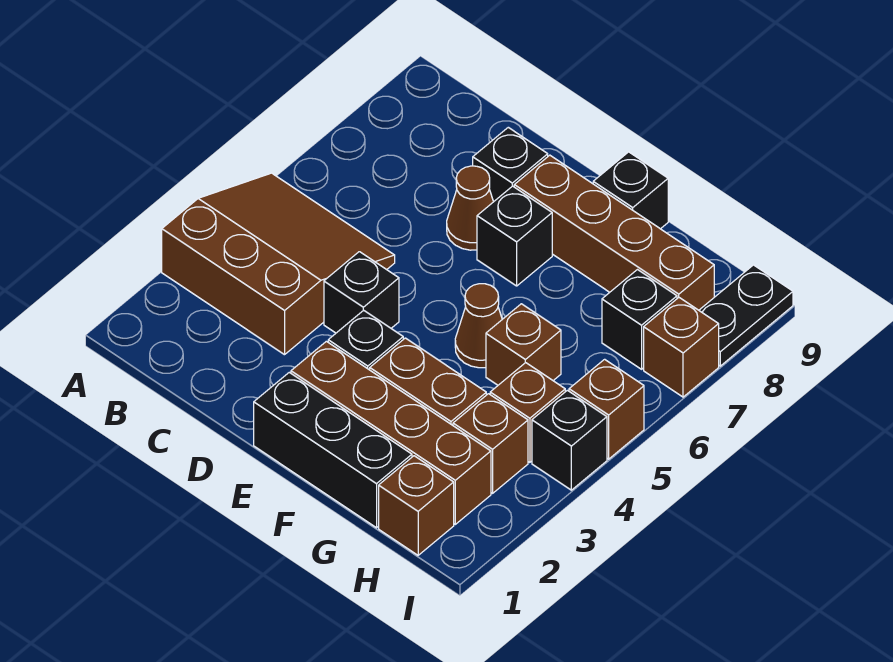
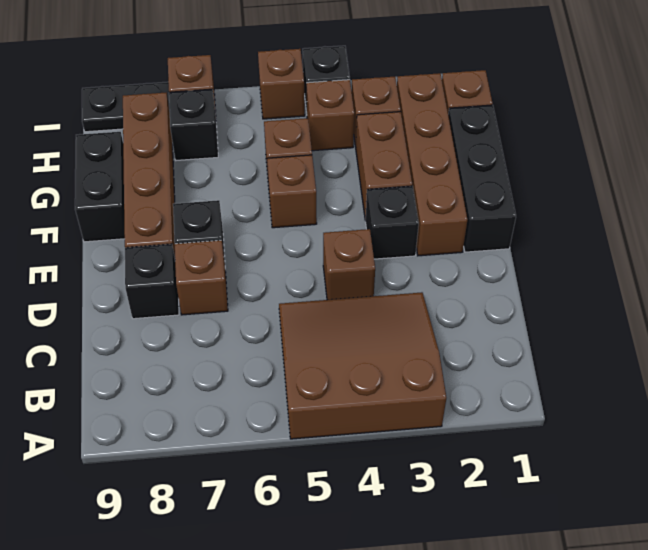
brown 3x3 slope [162,173,395,355] -> brown 3x3 slope turned to [279,292,446,439]
black 1x1 brick [324,252,399,333] -> brown 1x1 brick [323,229,375,300]
brown 1x1 cone [447,166,493,250] -> brown 1x1 brick [175,240,228,315]
brown 1x1 cone [455,284,502,368] -> brown 1x1 brick [267,155,317,228]
black 1x1 brick [593,152,668,229] -> black 1x2 brick [75,132,125,242]

